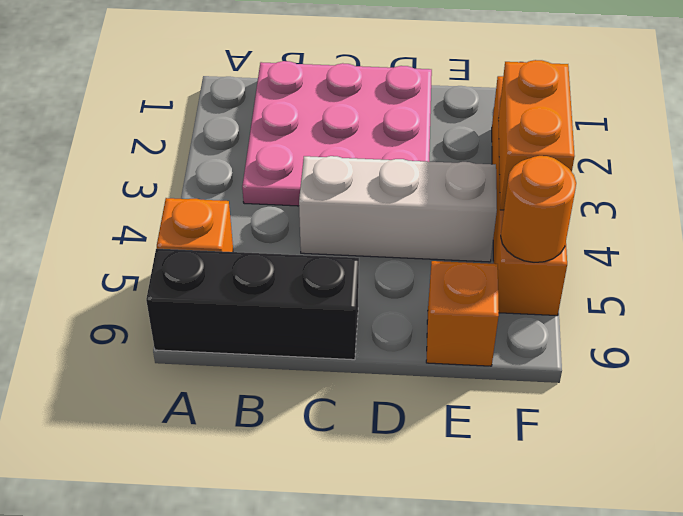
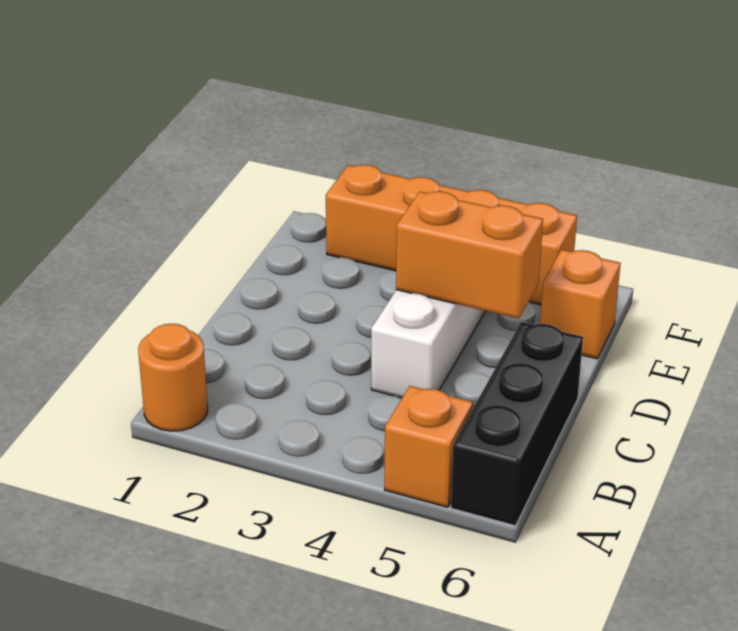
pink 3x3 plate [242,61,432,206] -> none
orange 1x2 brick [498,60,575,210] -> orange 1x2 brick moved to [396,191,543,319]
orange 1x1 round brick [501,156,576,262] -> orange 1x1 round brick moved to [138,324,208,431]

